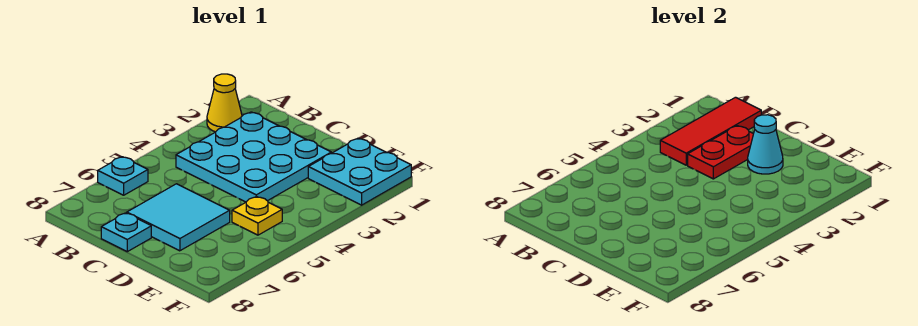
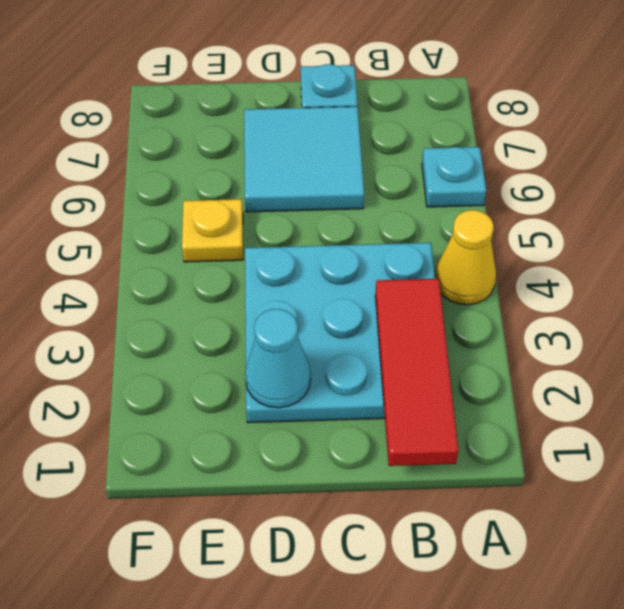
yellow 1x1 cone [207,74,242,132] -> yellow 1x1 cone moved to [435,210,496,305]
red 1x2 plate [688,126,753,179] -> none
cyan 2x2 plate [308,138,411,205] -> none

